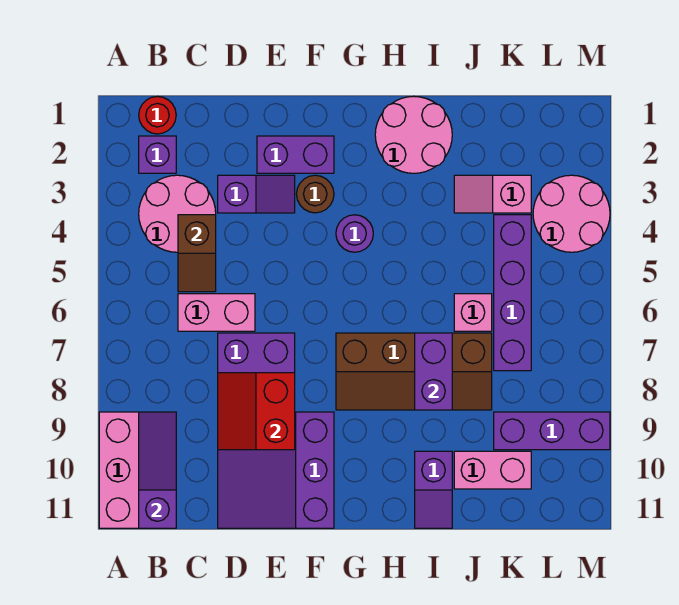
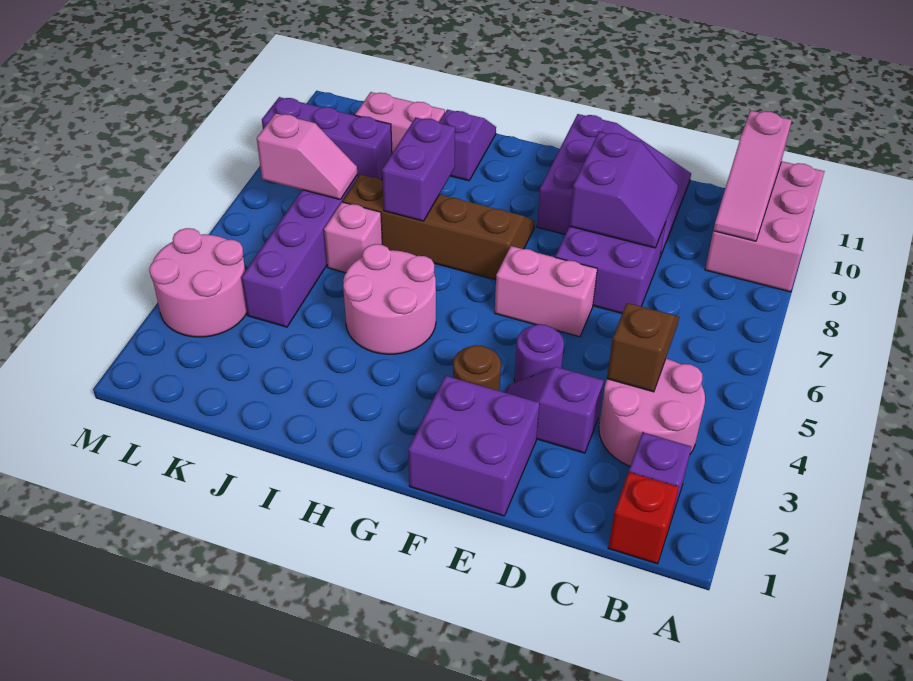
red 1x1 round brick [139,97,176,134] -> red 1x1 brick [608,472,679,564]
purple 1x3 slope [139,412,176,528] -> pink 1x3 slope [713,110,792,241]
pink 1x2 brick [178,294,255,331] -> pink 1x2 brick moved to [495,246,597,337]
red 2x2 slope [218,373,295,450] -> purple 2x2 slope [569,132,678,248]
purple 1x2 brick [257,136,334,173] -> purple 2x2 brick [408,376,540,516]
purple 1x1 round brick [336,215,373,252] -> purple 1x1 round brick moved to [514,324,564,383]
pink 2x2 round brick [375,96,452,173] -> pink 2x2 round brick moved to [343,244,436,354]
pink 1x2 slope [454,175,531,213] -> pink 1x2 slope moved to [257,113,357,200]

